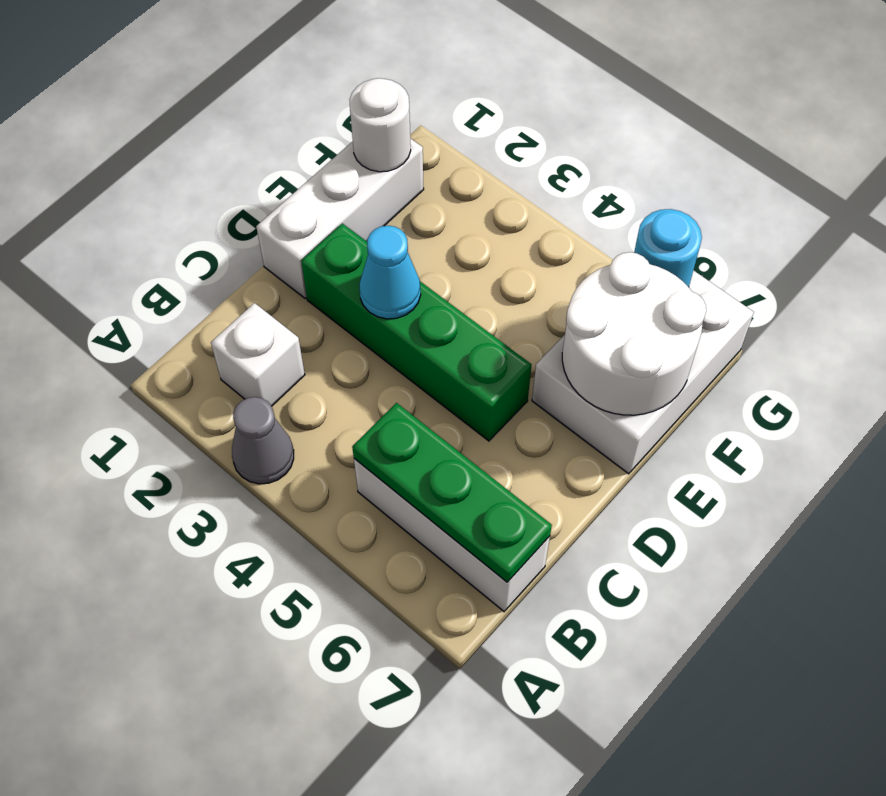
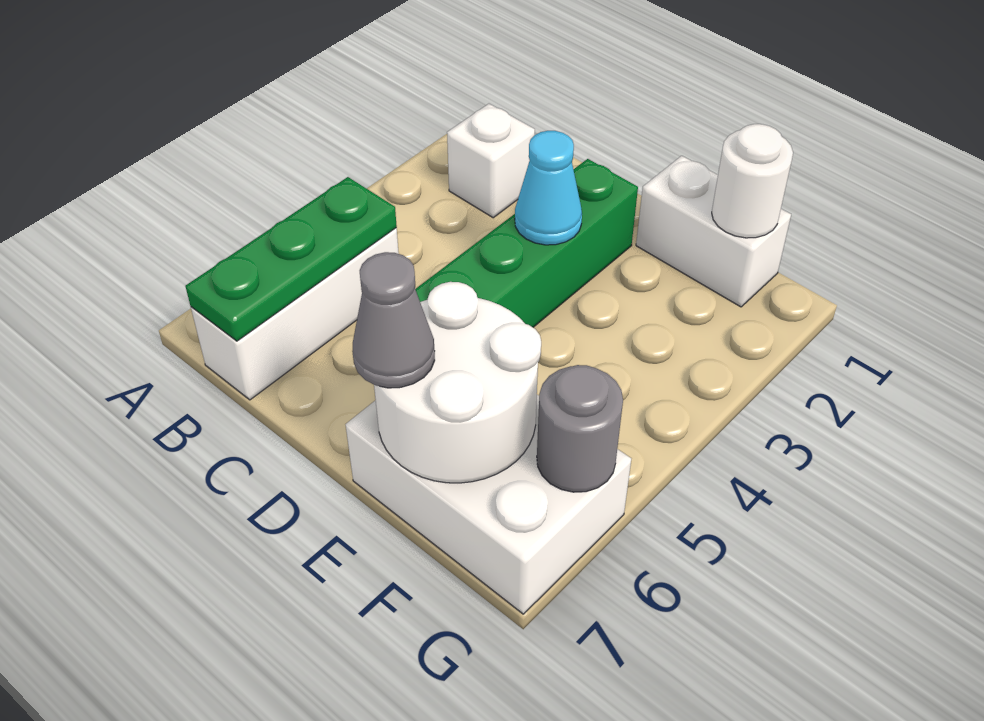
grey 1x1 cone [232,397,294,484] -> grey 1x1 cone moved to [352,252,435,388]
white 1x3 brick [256,138,424,298] -> white 1x2 brick [636,156,791,307]
cyan 1x1 round brick [634,209,702,287] -> grey 1x1 round brick [537,365,623,492]

